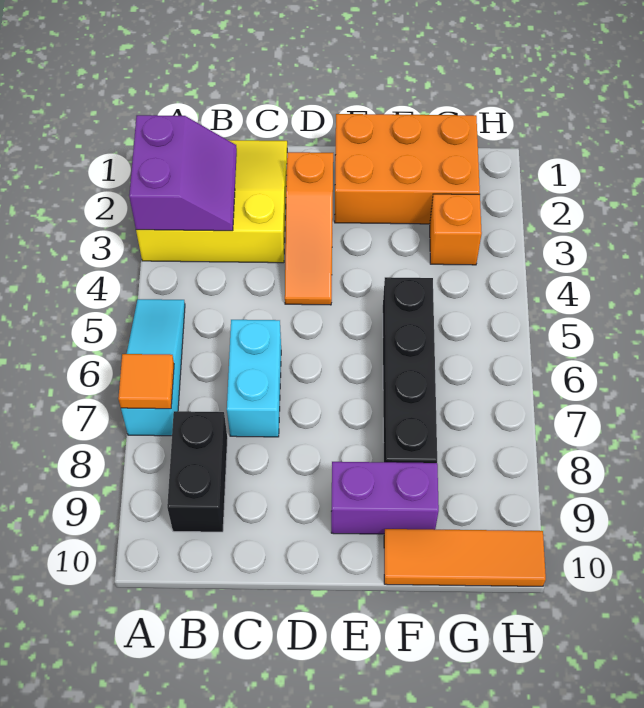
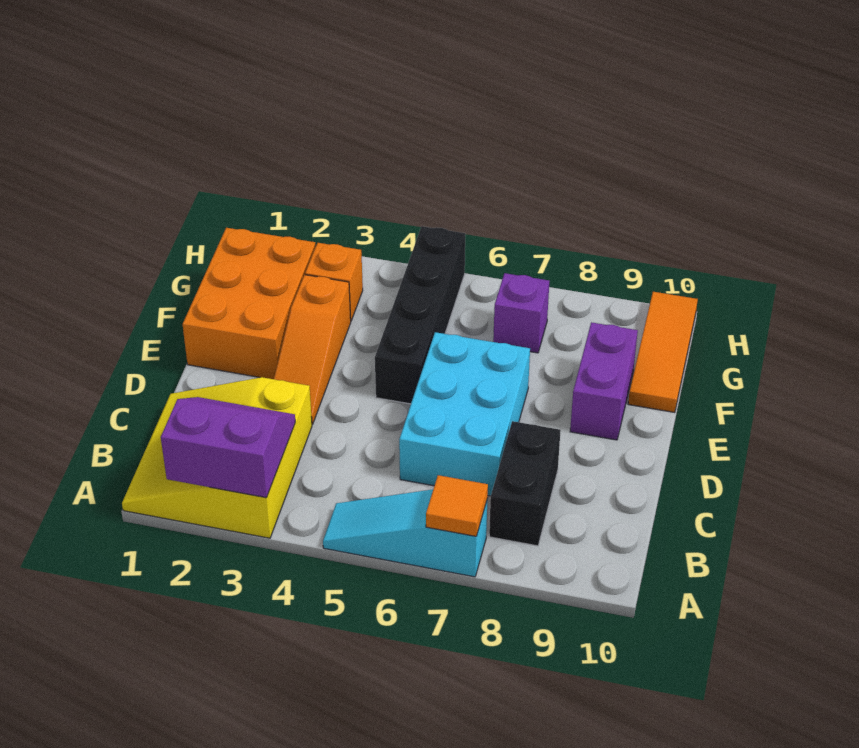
black 1x2 brick [167,411,228,532] -> black 1x2 brick turned to [489,421,561,546]
cyan 1x2 brick [227,320,281,437] -> cyan 2x3 brick [399,332,530,496]
orange 1x3 slope [285,152,333,305] -> orange 1x3 slope turned to [274,275,351,424]
black 1x4 brick [383,277,437,463] -> black 1x4 brick turned to [375,226,465,404]
none -> purple 1x1 brick [493,273,549,353]

